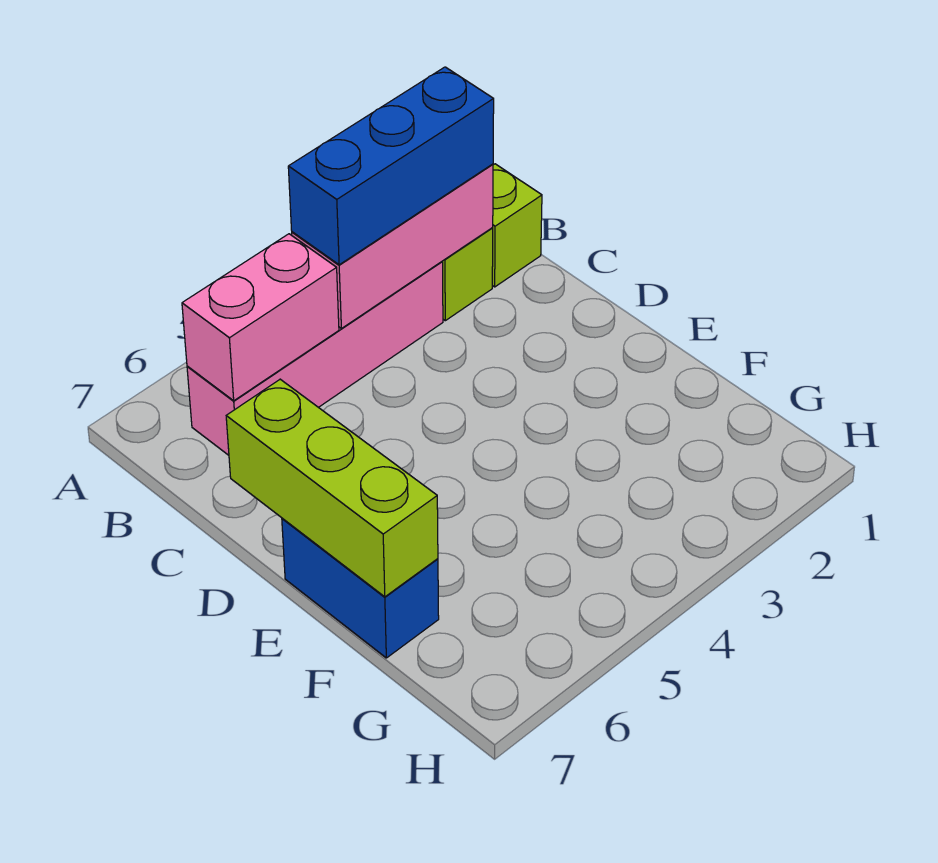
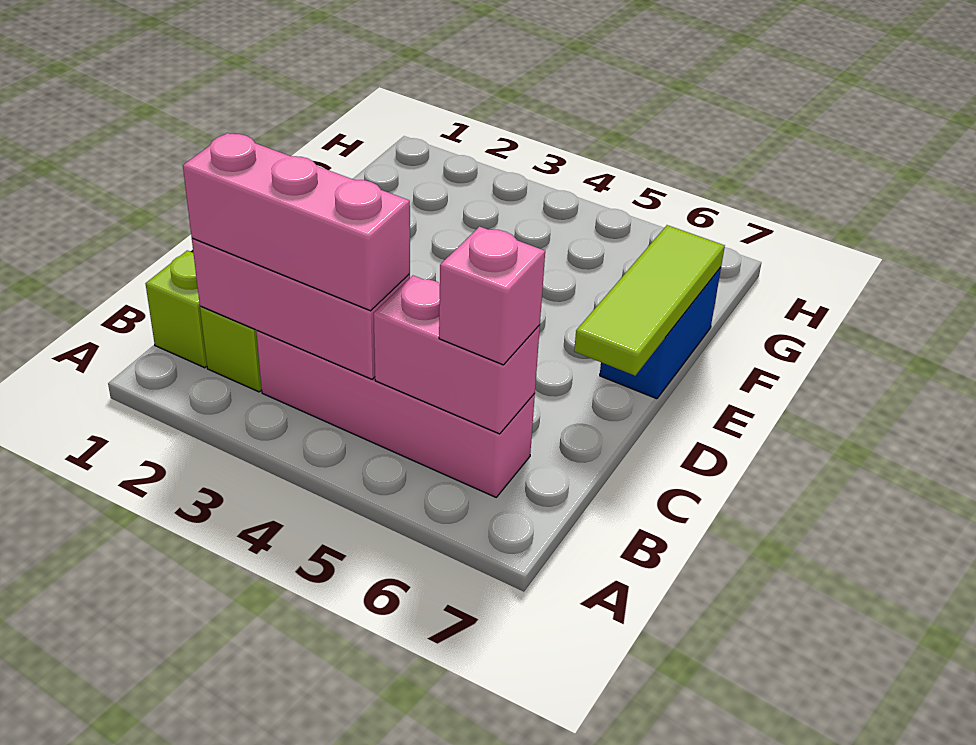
blue 1x3 brick [288,67,494,265] -> pink 1x3 brick [183,133,410,311]
none -> pink 1x1 brick [439,226,545,365]
lime 1x3 brick [226,379,438,597] -> lime 1x3 tile [574,225,725,376]

